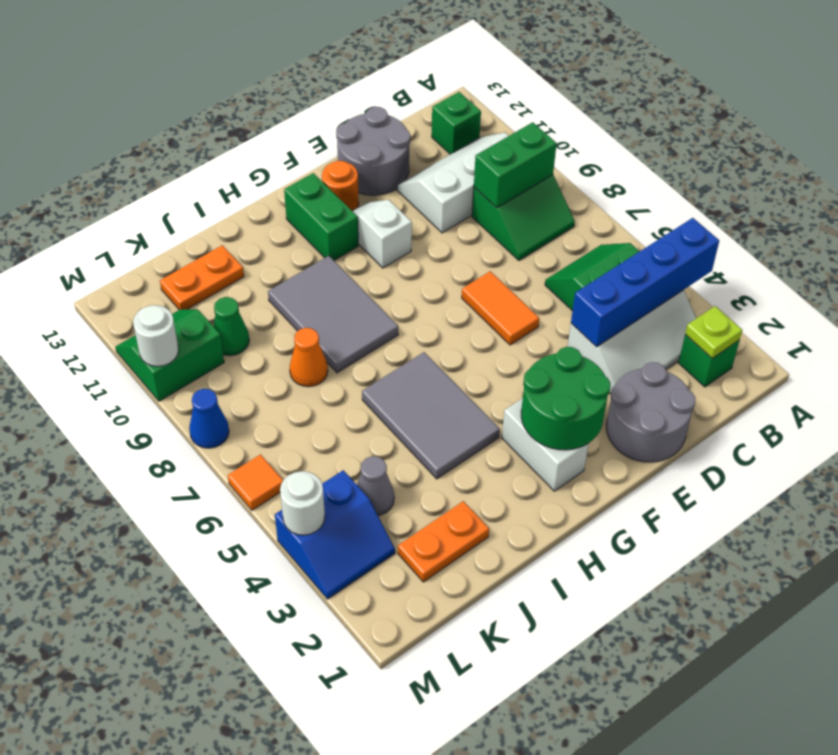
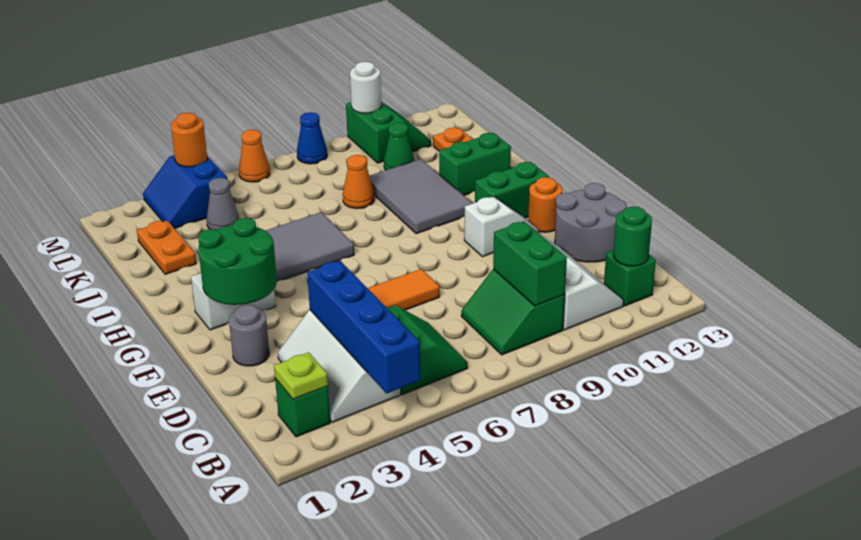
none -> green 1x1 round brick [613,207,652,266]
grey 2x2 round brick [606,362,695,462] -> grey 1x1 round brick [229,305,269,366]
grey 2x3 tile [268,256,398,373] -> grey 2x3 tile turned to [370,159,472,234]
none -> green 1x2 brick [439,133,511,195]
white 1x1 round brick [280,471,325,535] -> orange 1x1 round brick [171,113,207,167]
orange 1x1 tile [228,455,283,510] -> orange 1x1 cone [239,130,270,182]

